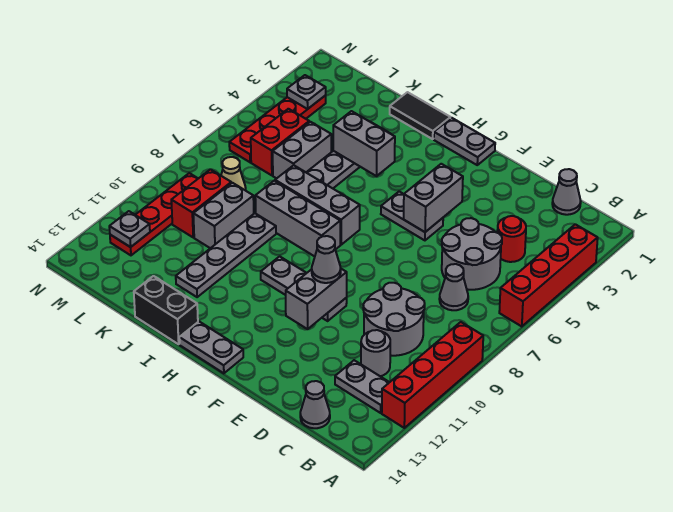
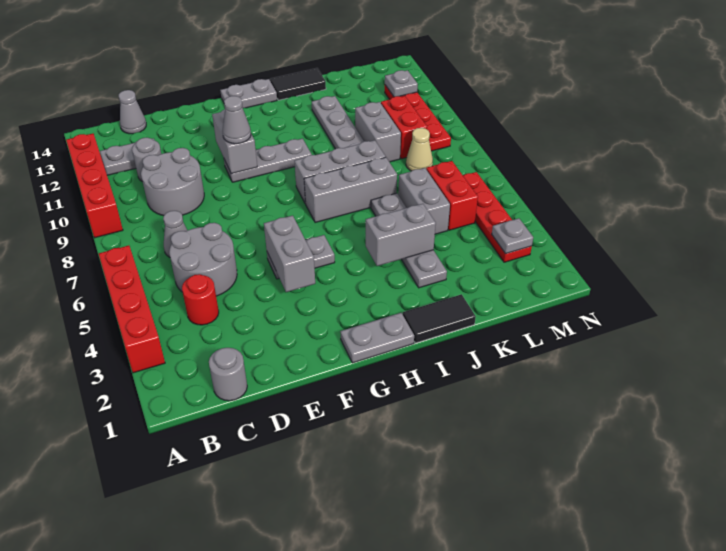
grey 1x1 cone [552,169,581,215] -> grey 1x1 round brick [209,348,247,401]
black 1x2 brick [134,276,198,344] -> black 1x2 tile [270,68,326,100]

